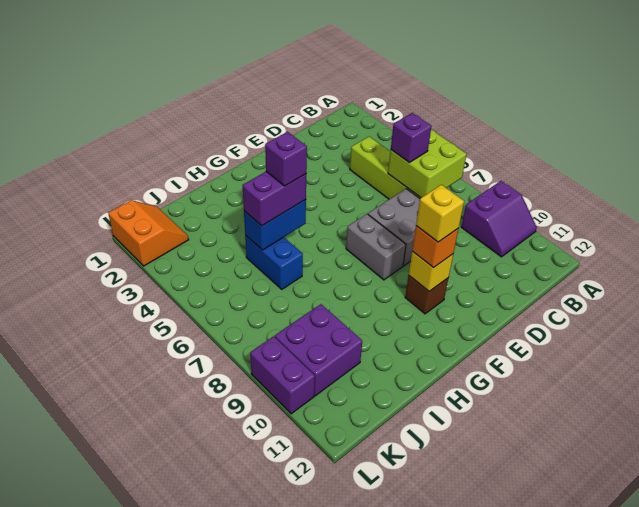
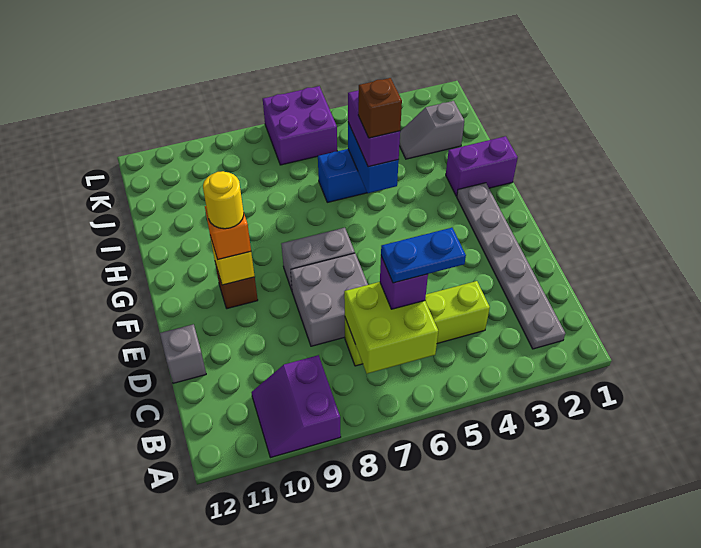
none -> grey 1x6 plate [457,183,565,349]
none -> blue 1x2 plate [381,228,466,283]
none -> grey 1x1 brick [160,324,206,383]
yellow 1x1 brick [416,185,464,242] -> yellow 1x1 round brick [203,171,244,229]
purple 1x1 brick [265,132,307,186] -> brown 1x1 brick [358,78,402,138]
none -> grey 1x2 slope [399,101,464,159]
purple 2x2 brick [275,304,362,396] -> purple 2x2 brick moved to [263,86,337,165]
orange 2x2 slope [108,200,189,266] -> none
purple 1x2 brick [250,336,315,414] -> purple 1x2 brick moved to [446,136,518,196]

